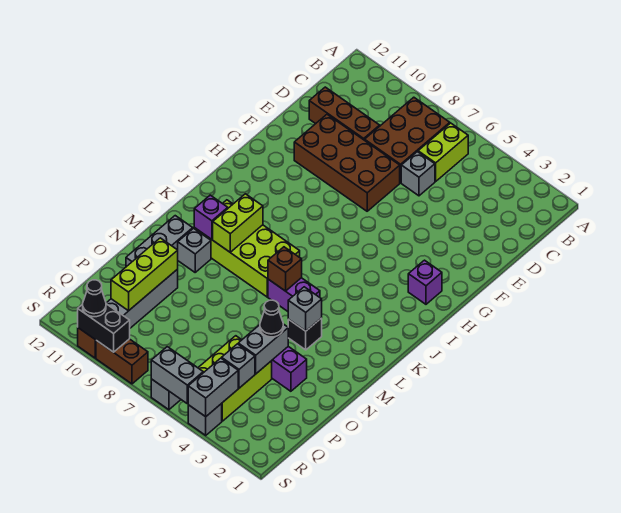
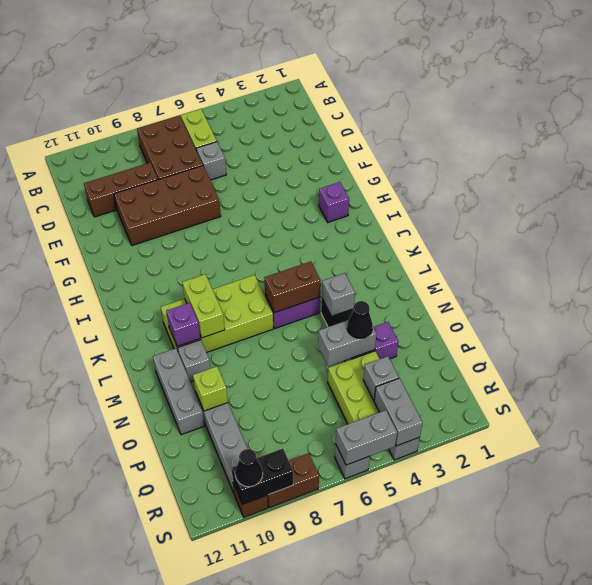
brown 1x1 brick [268,247,302,291] -> brown 1x2 brick [264,262,321,313]
grey 1x2 brick [238,324,288,374] -> grey 1x2 brick turned to [318,320,376,366]
lime 1x3 brick [111,238,178,311] -> lime 1x1 brick [193,366,228,411]

